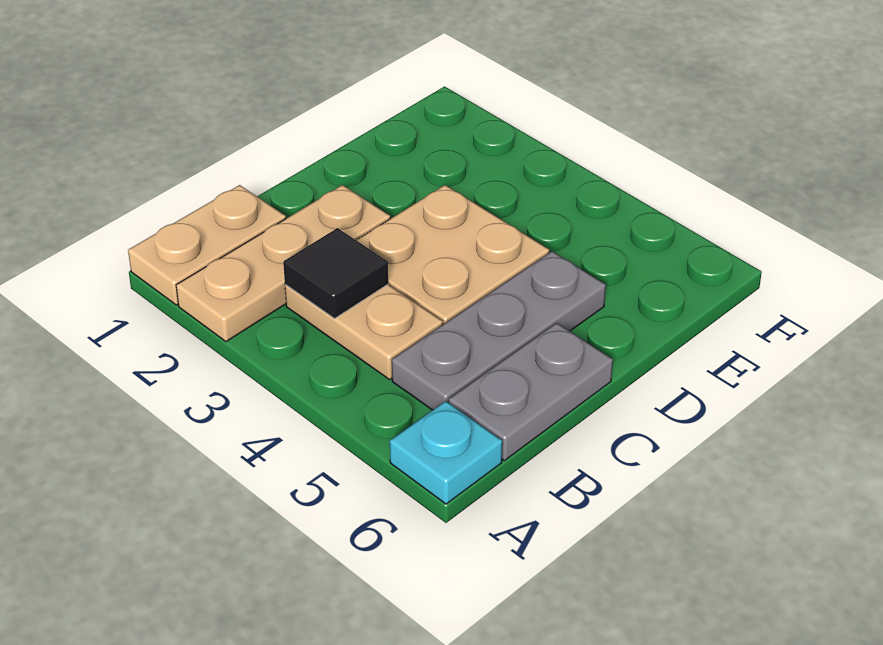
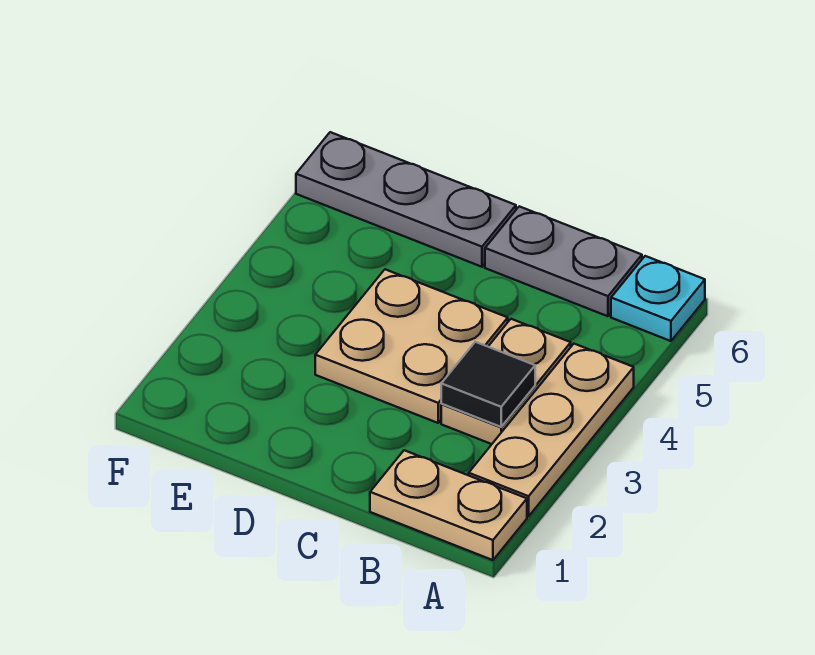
tan 1x3 plate [176,185,390,341] -> tan 1x3 plate turned to [469,344,634,516]
grey 1x3 plate [392,251,606,410] -> grey 1x3 plate moved to [296,132,516,267]

